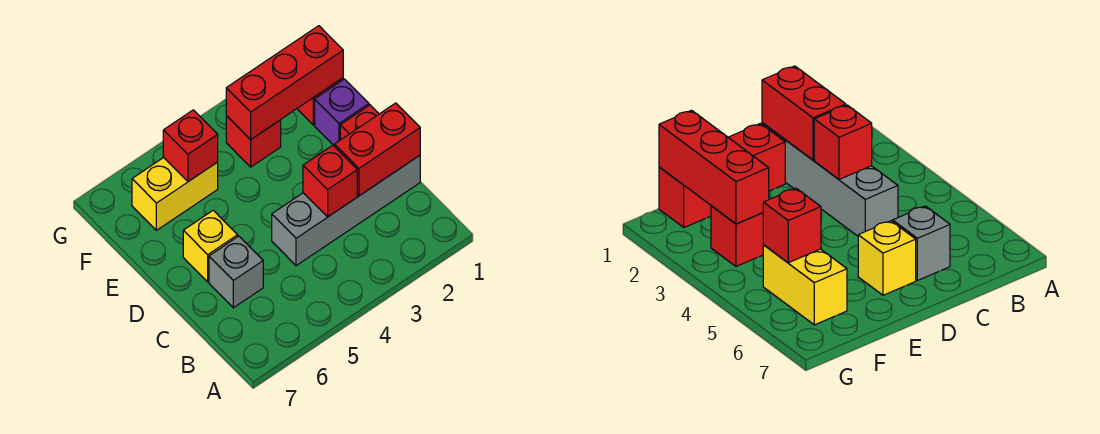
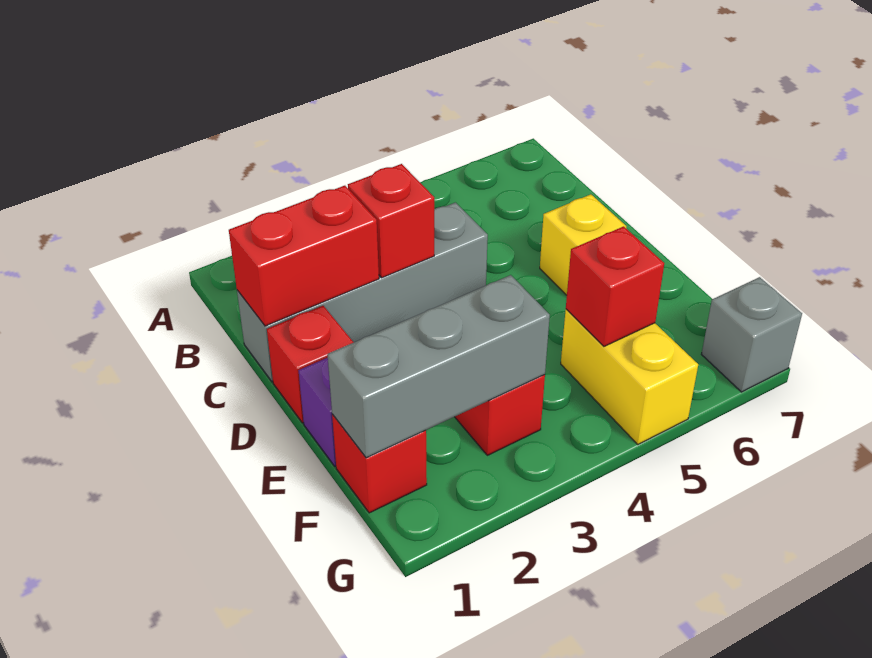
grey 1x1 brick [209,236,263,308] -> grey 1x1 brick moved to [701,277,802,392]
red 1x3 brick [226,26,343,140] -> grey 1x3 brick [327,275,550,458]
yellow 1x2 brick [132,158,218,230] -> yellow 1x2 brick turned to [561,309,698,445]

